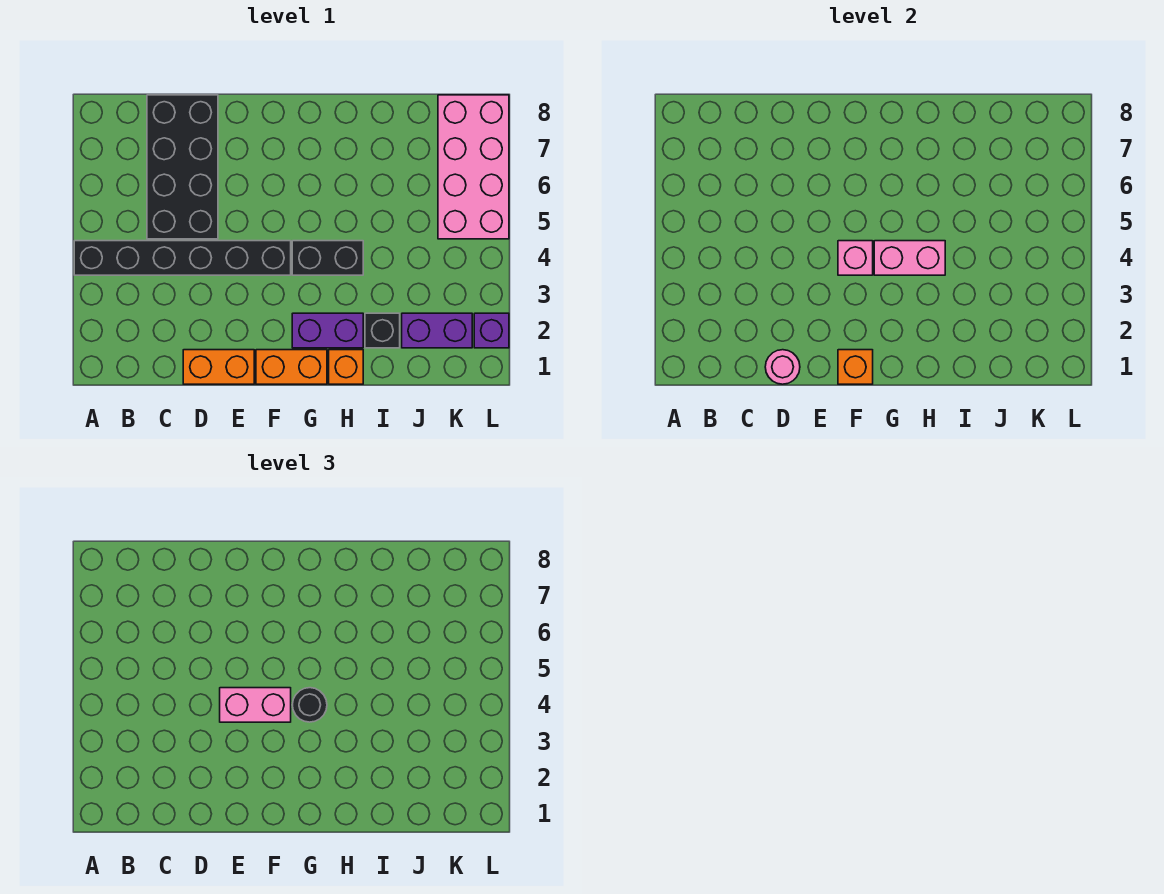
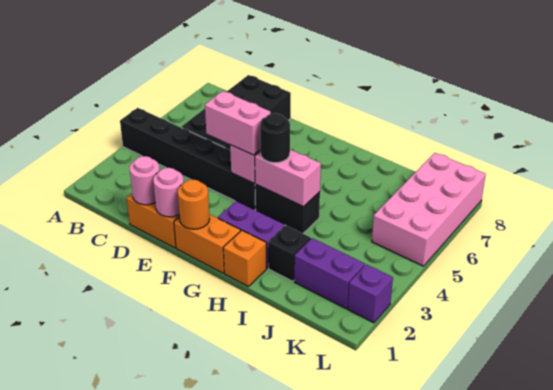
none -> pink 1x1 round brick [153,168,184,217]
orange 1x1 brick [838,350,873,384] -> orange 1x1 round brick [178,180,210,229]

